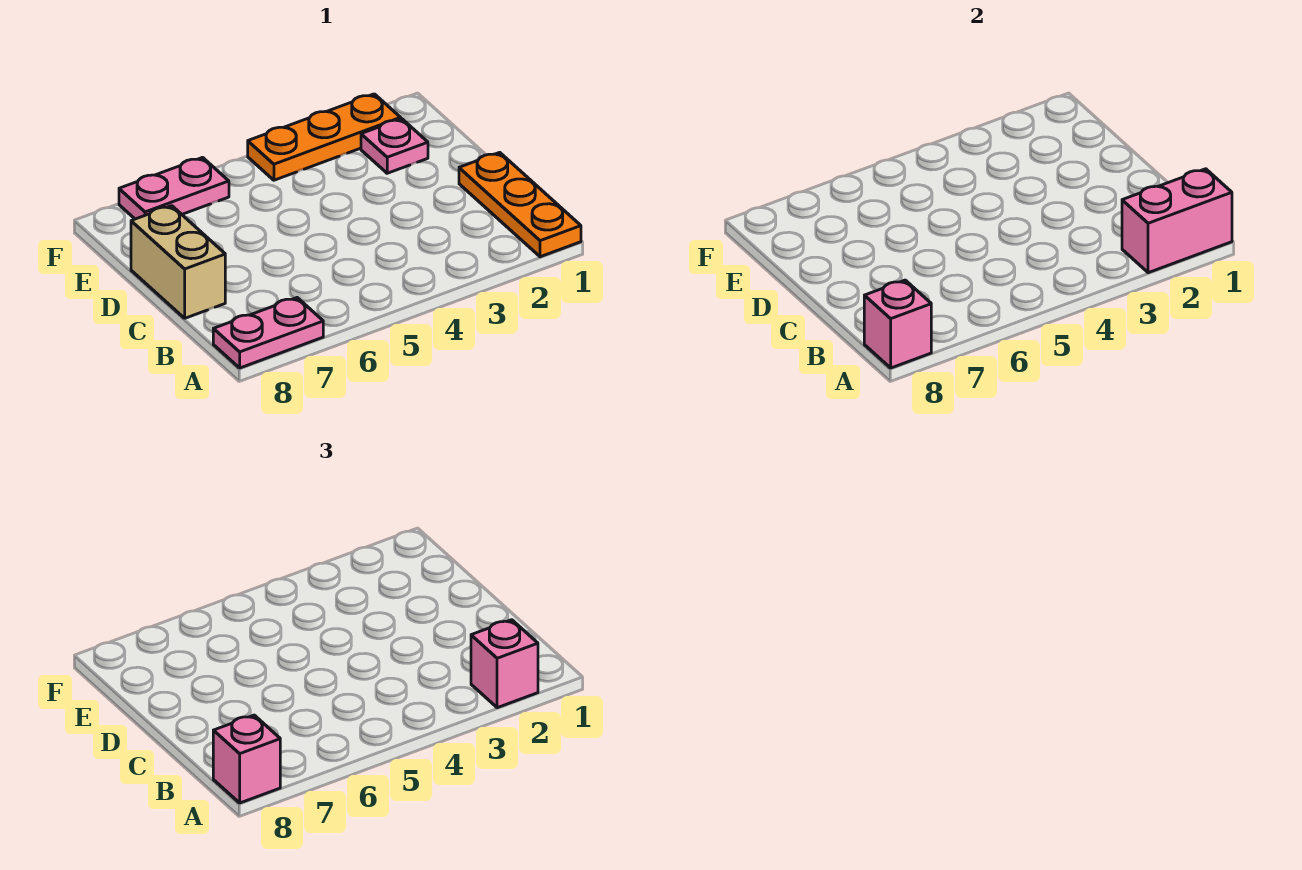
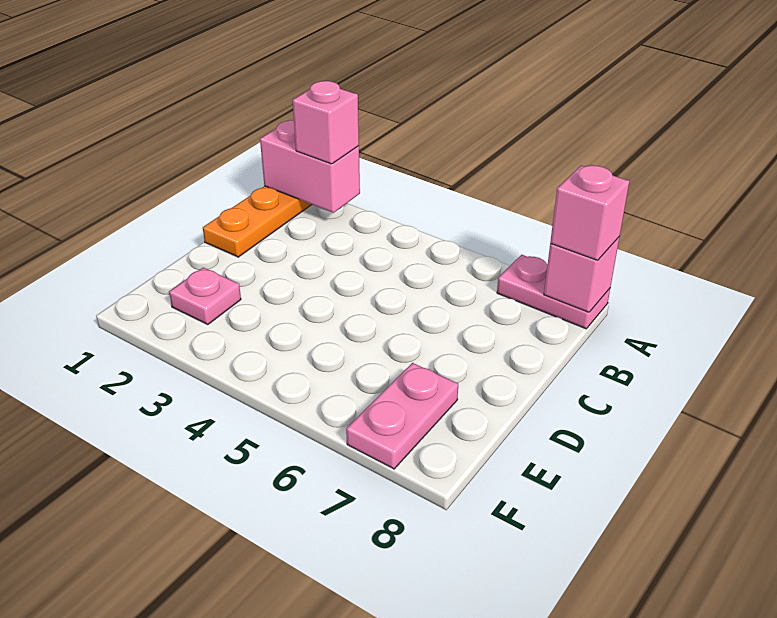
tan 1x2 brick [131,206,225,318] -> none
orange 1x3 plate [248,94,401,180] -> none
pink 1x2 plate [119,158,229,219] -> pink 1x2 plate turned to [346,363,458,469]

